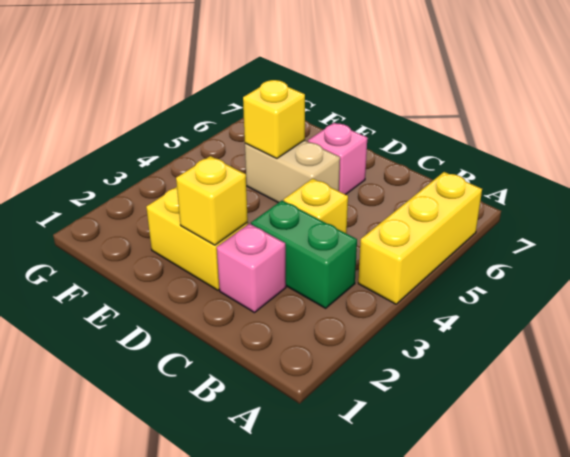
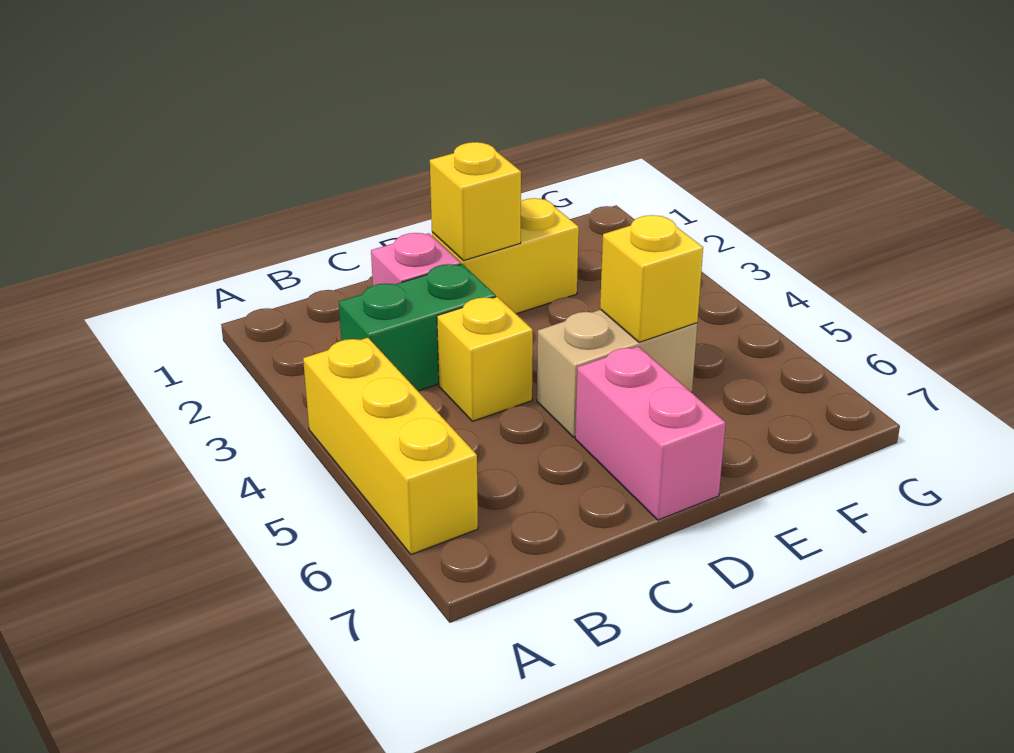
pink 1x1 brick [308,123,367,195] -> pink 1x2 brick [575,346,726,520]

